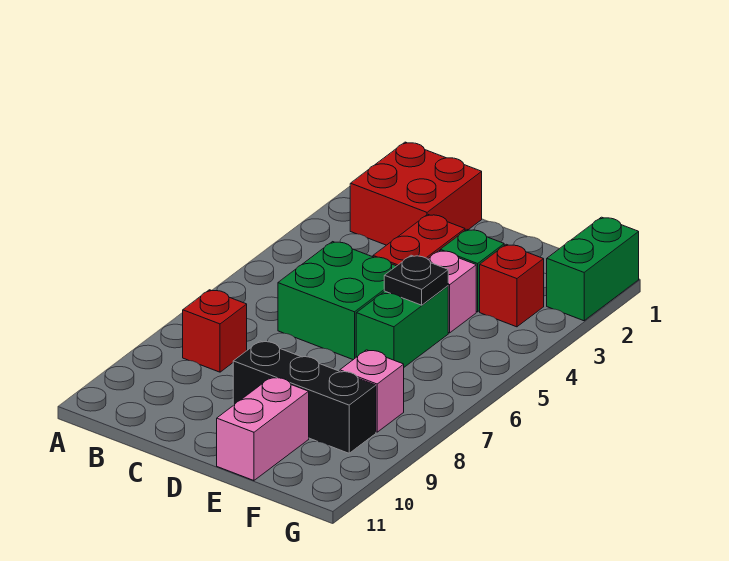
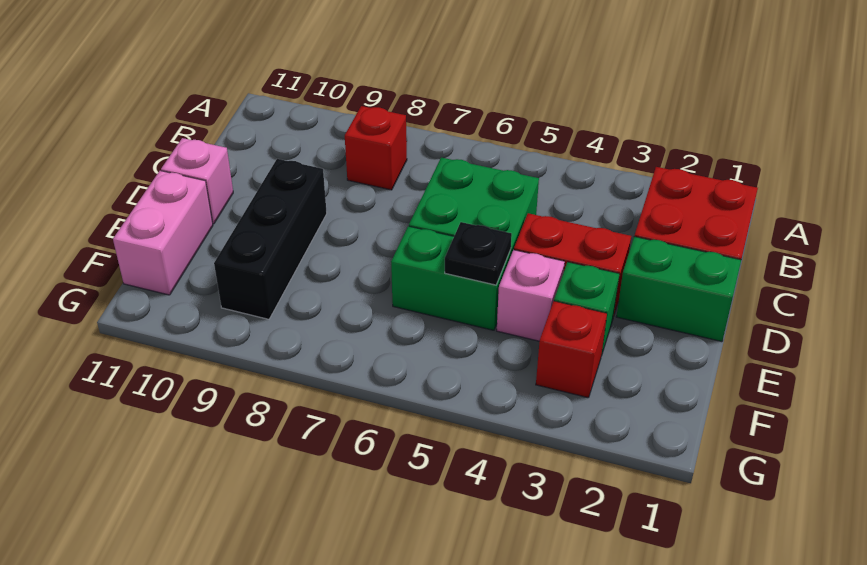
pink 1x2 brick [217,377,309,481] -> pink 1x2 brick turned to [113,171,213,295]
pink 1x1 brick [340,350,404,432] -> pink 1x1 brick moved to [161,138,233,224]
green 1x2 brick [547,217,639,321] -> green 1x2 brick moved to [616,237,741,342]

